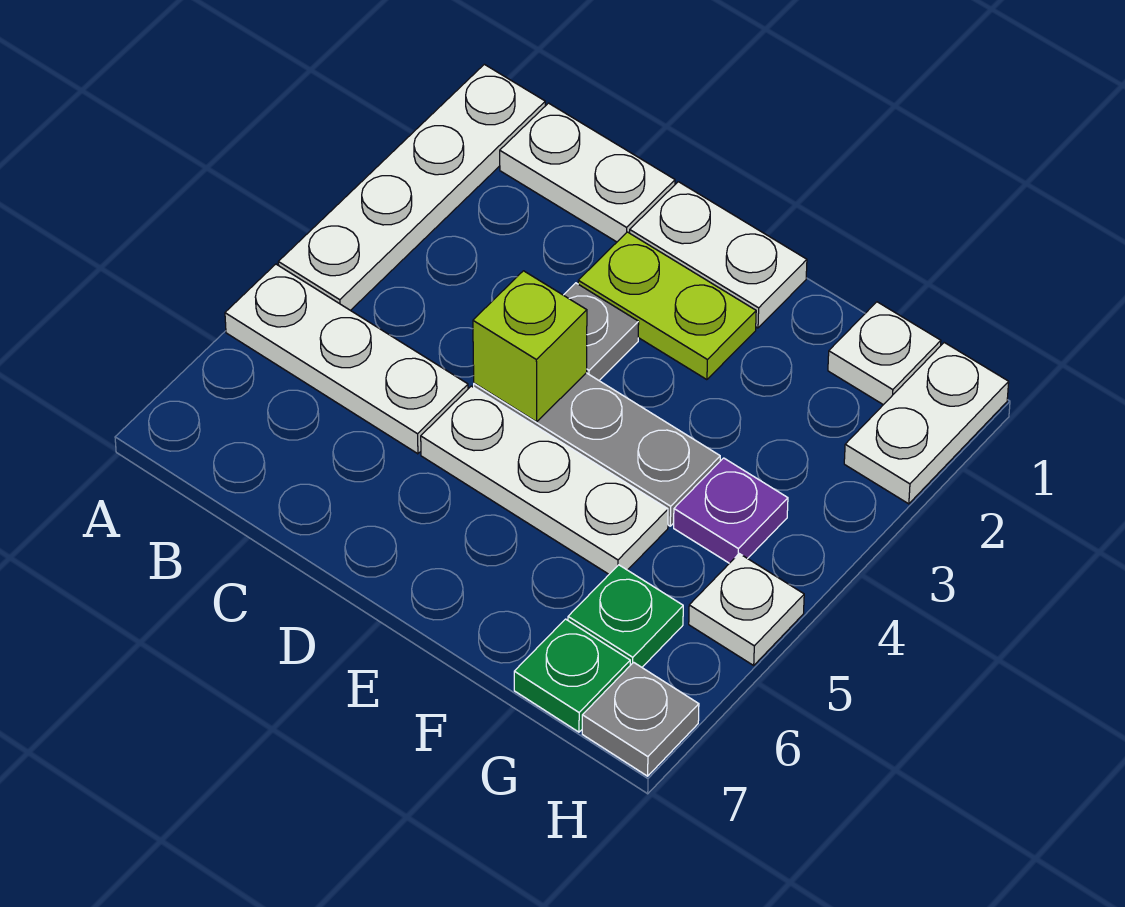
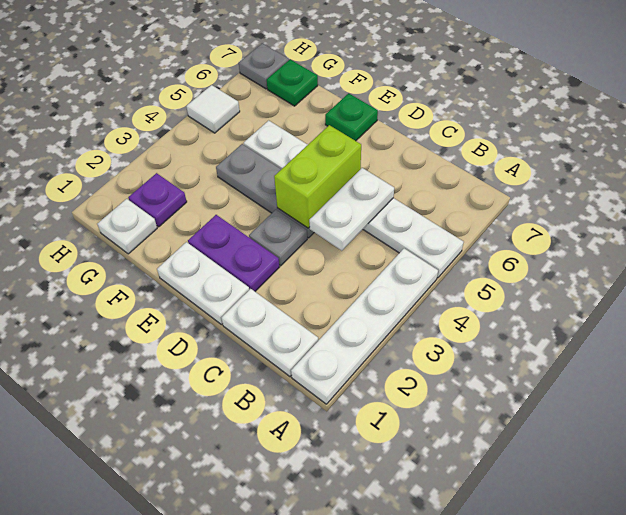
lime 1x2 plate [578,232,756,380] -> purple 1x2 plate [188,215,279,291]
lime 1x1 brick [473,271,587,422] -> lime 1x2 brick [274,125,361,228]
purple 1x1 plate [674,458,788,563] -> purple 1x1 plate moved to [128,173,187,227]
green 1x1 plate [568,565,683,667] -> green 1x1 plate moved to [325,93,378,141]
white 1x2 plate [844,343,1009,504] -> white 1x2 plate moved to [309,168,394,251]
white 1x1 plate [689,554,804,665] -> white 1x1 tile [186,85,240,133]

